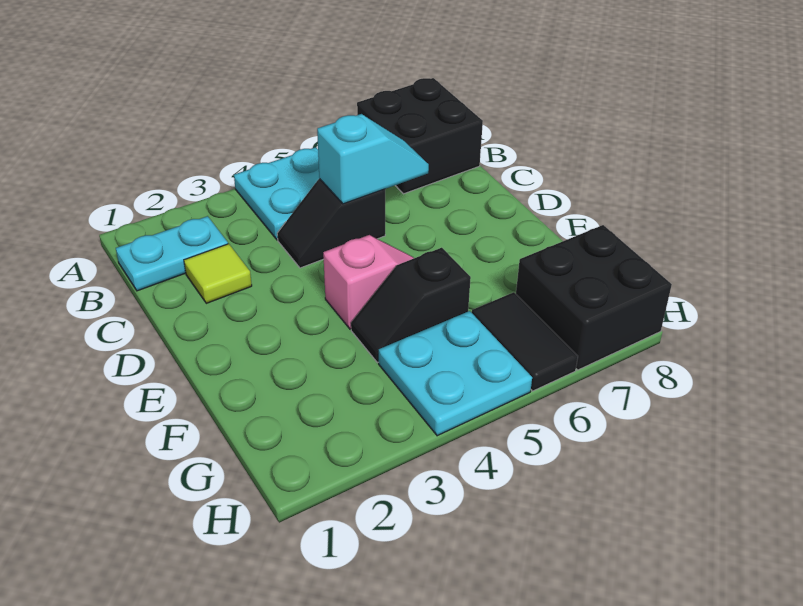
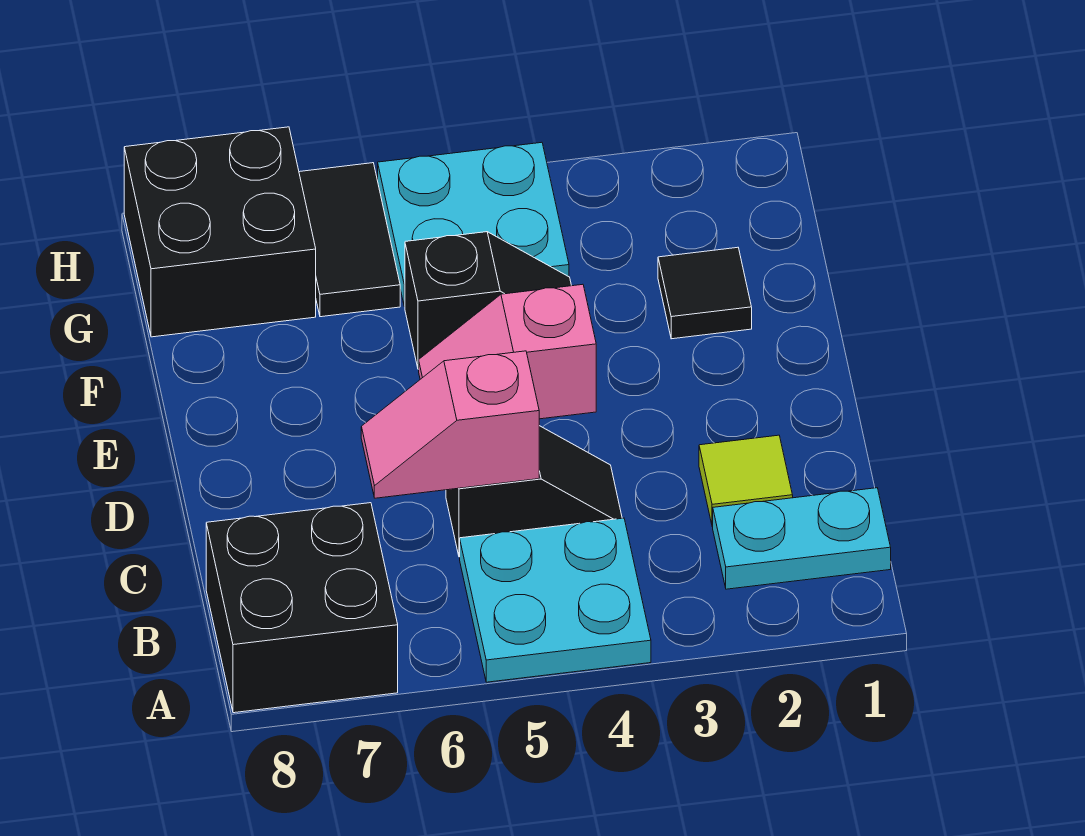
cyan 1x2 slope [317,114,429,204] -> pink 1x2 slope [361,351,539,498]
none -> black 1x1 tile [658,247,752,339]

